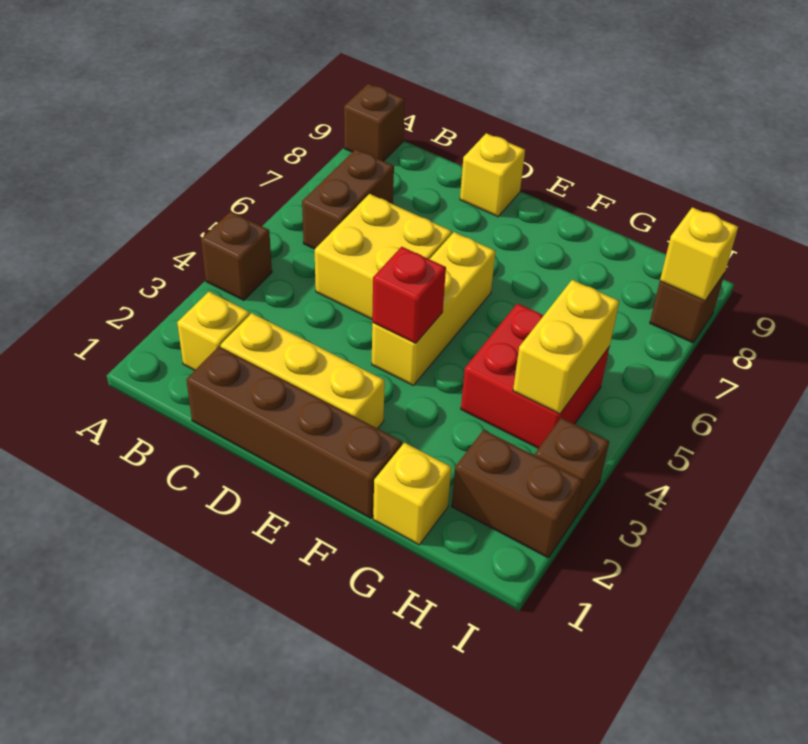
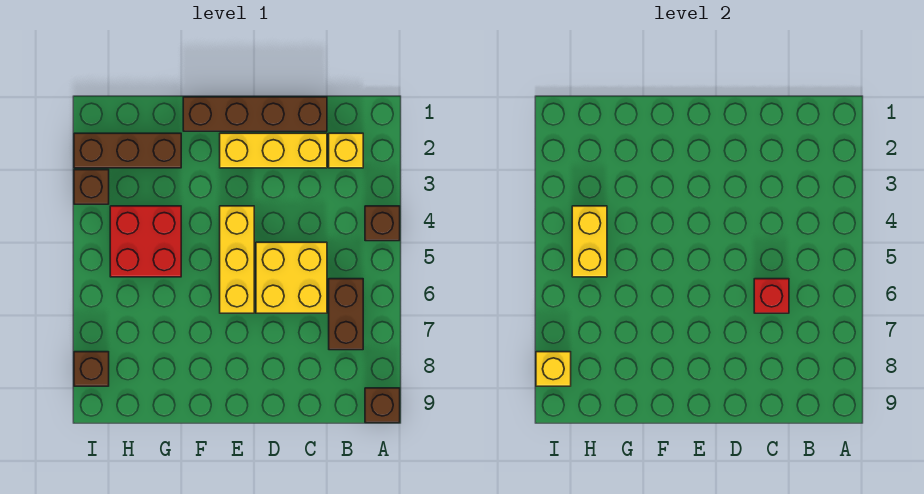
yellow 1x1 brick [460,133,525,217] -> none
red 1x1 brick [372,247,446,343] -> red 1x1 brick moved to [754,279,789,313]
yellow 1x1 brick [373,443,452,545] -> none
brown 1x2 brick [452,430,583,558] -> brown 1x3 brick [74,133,181,168]

